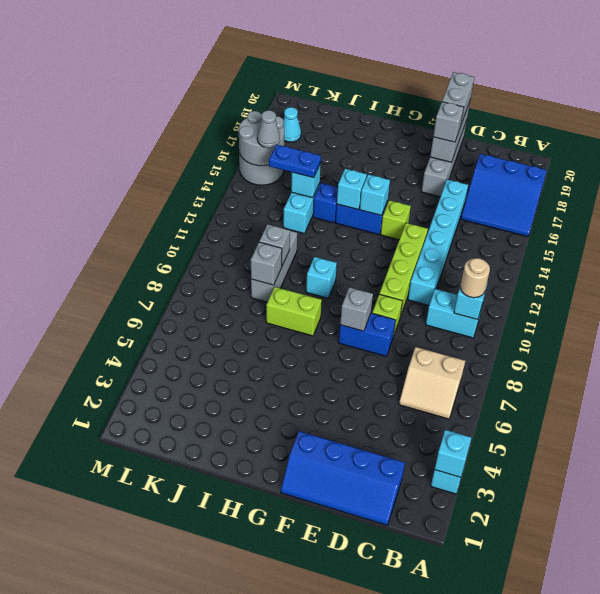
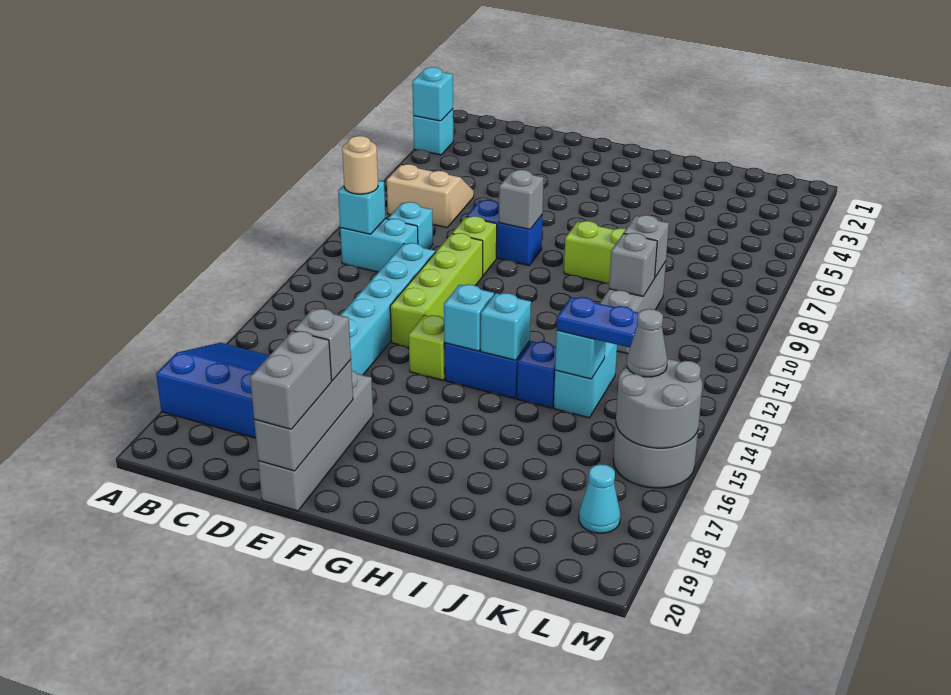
blue 2x4 slope [281,431,405,525] -> none
cyan 1x1 brick [306,257,337,298] -> cyan 1x1 brick moved to [388,202,433,249]

